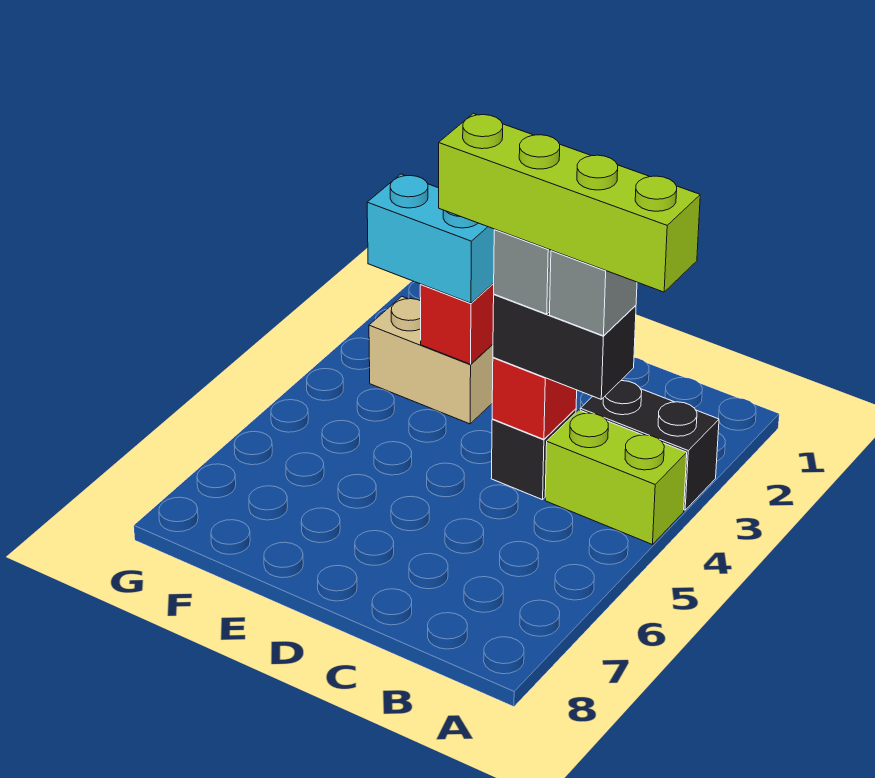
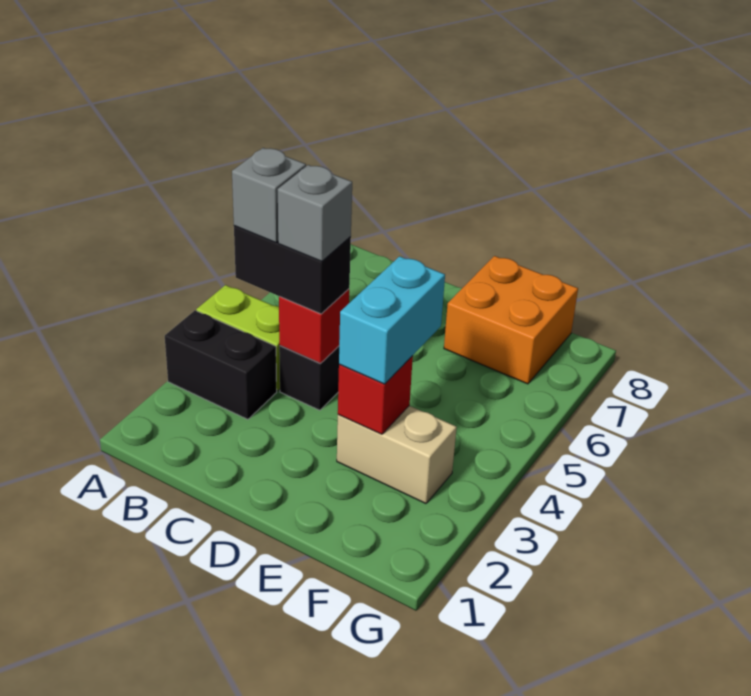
lime 1x4 brick [439,113,700,292] -> none
cyan 1x2 brick [367,174,495,303] -> cyan 1x2 brick turned to [339,256,445,384]
none -> orange 2x2 brick [444,256,578,384]

